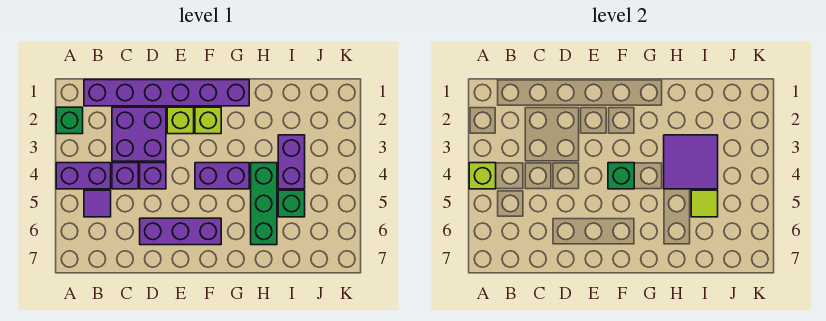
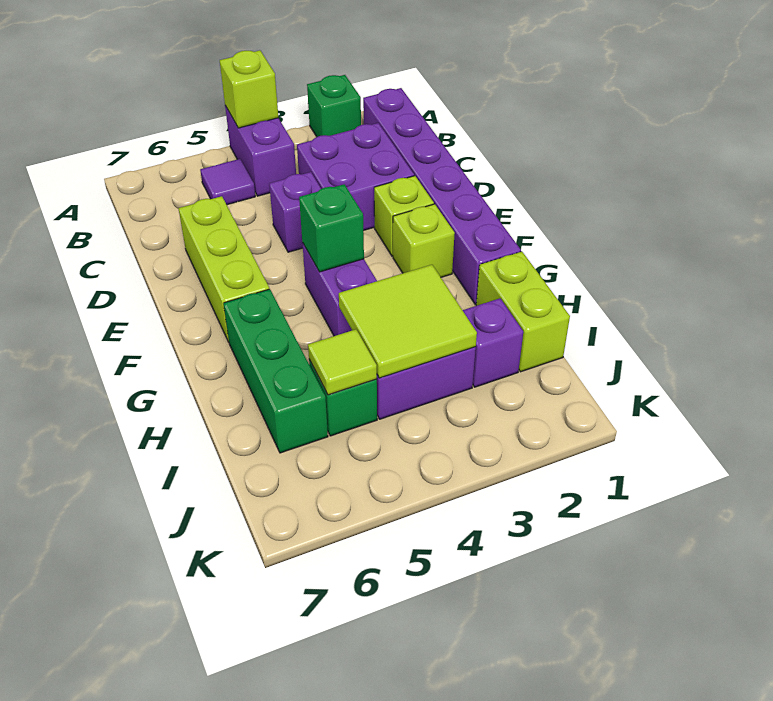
purple 1x1 brick [112,163,138,189] -> purple 1x1 brick moved to [463,298,523,387]
purple 1x3 brick [140,218,221,245] -> lime 1x3 brick [178,196,269,342]
none -> lime 1x2 brick [476,252,570,372]
purple 2x2 tile [664,135,718,189] -> lime 2x2 tile [339,265,477,378]
green 1x3 brick [251,163,277,245] -> green 1x3 brick turned to [223,289,328,453]

